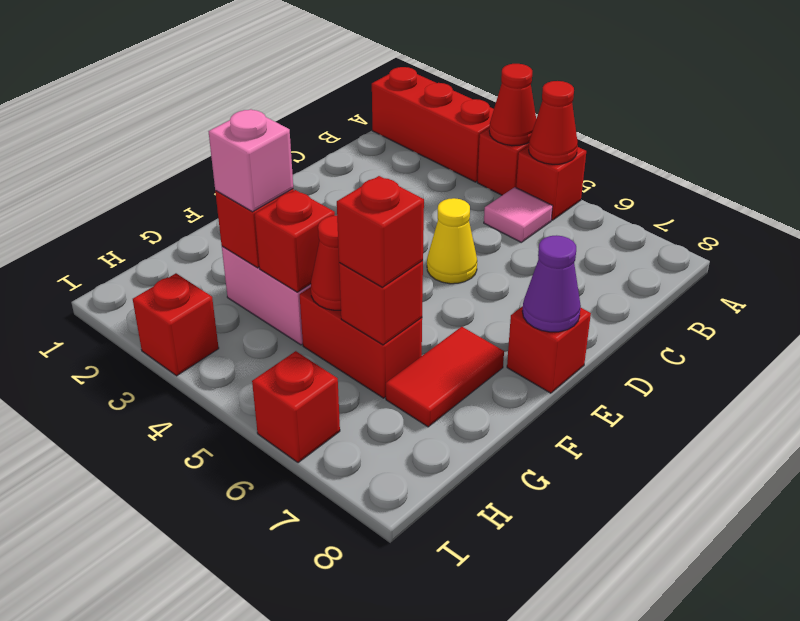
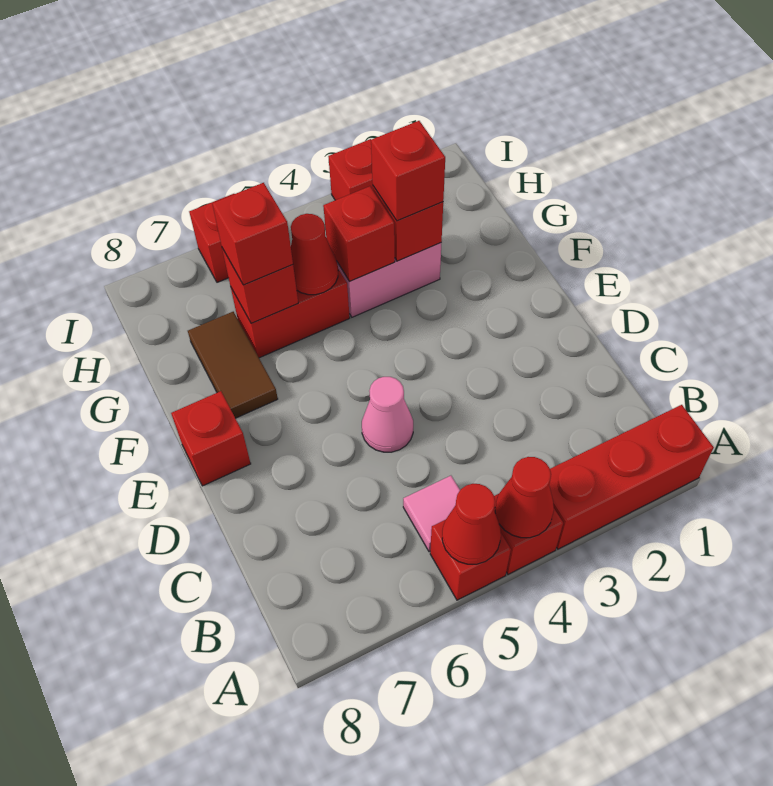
yellow 1x1 cone [427,198,477,284] -> pink 1x1 cone [362,377,413,452]
purple 1x1 cone [522,235,581,332] -> none
red 1x2 tile [386,327,504,427] -> brown 1x2 tile [188,312,278,418]
pink 1x1 brick [208,109,293,212] -> red 1x1 brick [371,121,445,221]

